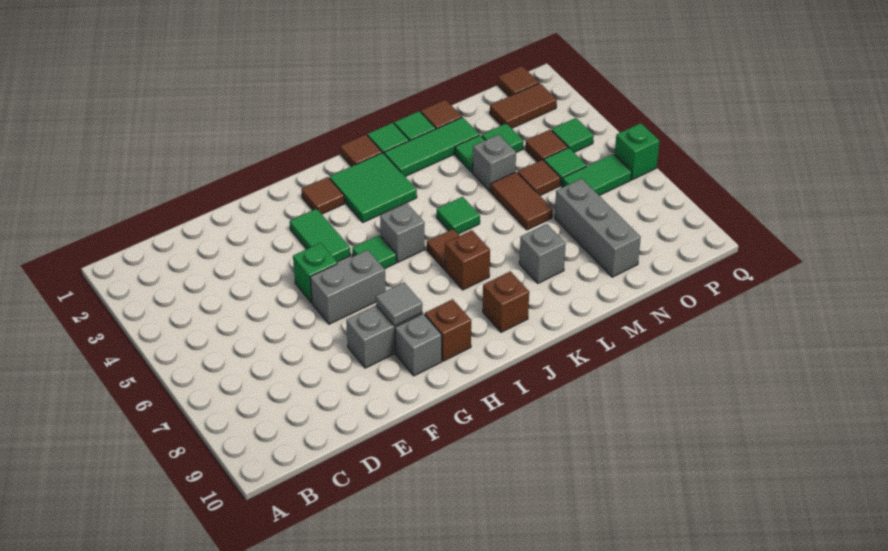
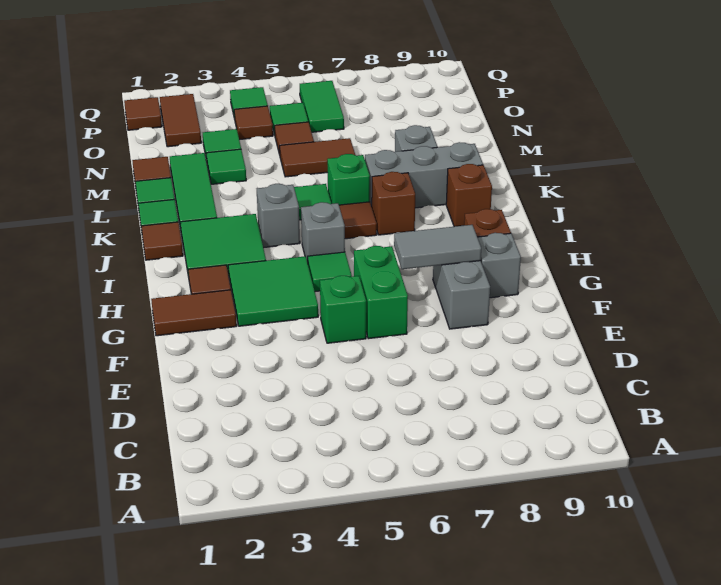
grey 1x2 brick [310,250,386,324] -> green 1x2 brick [354,246,408,339]
none -> brown 1x2 tile [151,290,237,336]
green 1x2 tile [290,209,351,262] -> green 2x2 tile [228,256,318,326]
grey 1x1 tile [376,283,422,326] -> grey 1x2 tile [394,225,481,269]
grey 1x1 brick [473,135,516,191] -> grey 1x1 brick moved to [257,184,300,248]
grey 1x3 brick [555,179,641,277] -> grey 1x3 brick moved to [365,142,483,208]
green 1x1 brick [615,123,659,180] -> green 1x1 brick moved to [327,154,370,205]

